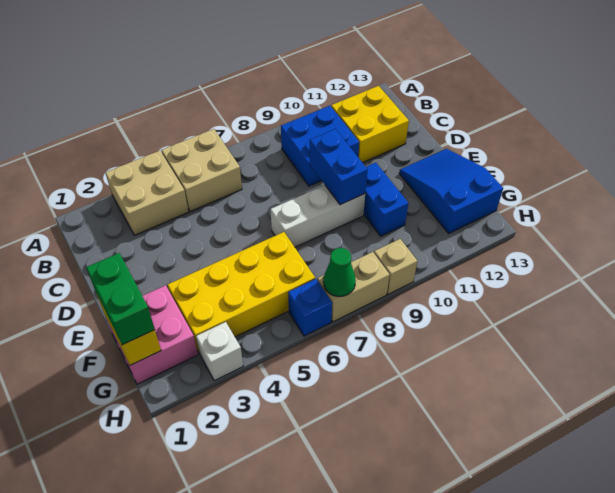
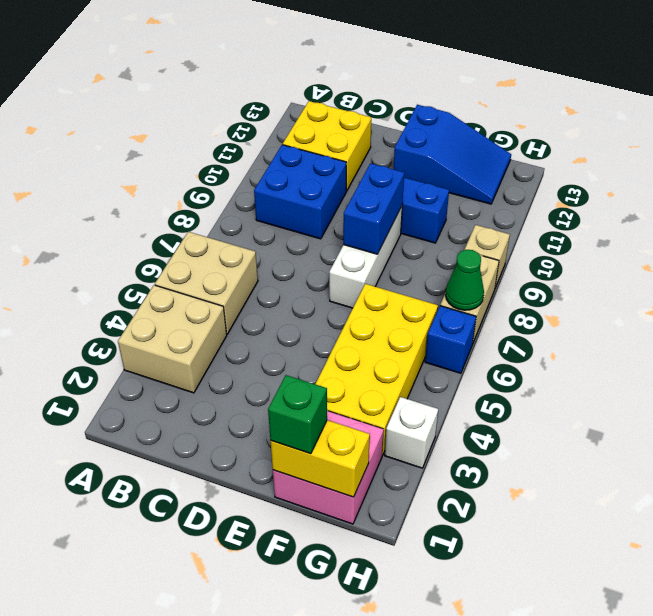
blue 1x2 brick [310,129,368,205] -> blue 1x2 brick turned to [343,163,404,254]
blue 2x3 slope [399,149,503,233] -> blue 2x3 slope turned to [394,105,511,204]
green 1x2 brick [86,253,155,345] -> green 1x1 brick [268,375,327,454]

